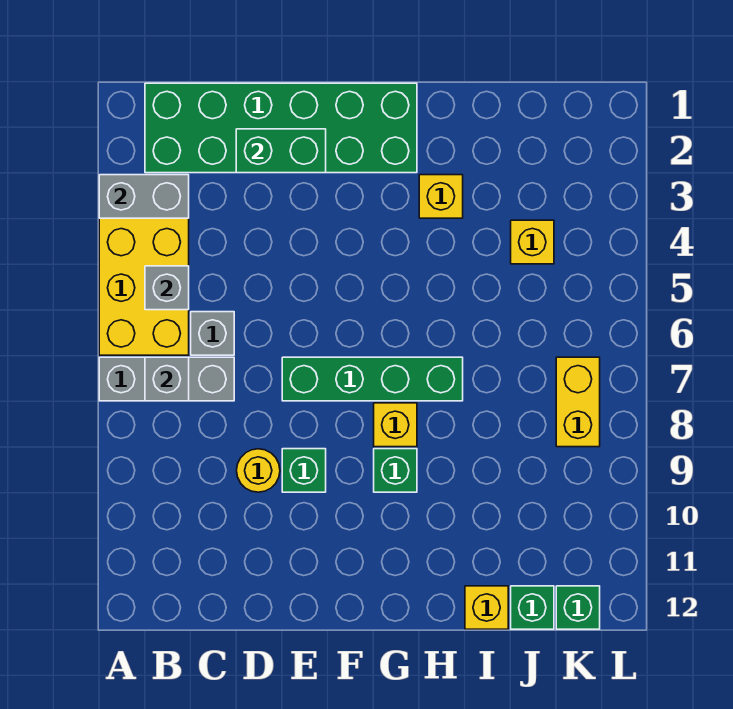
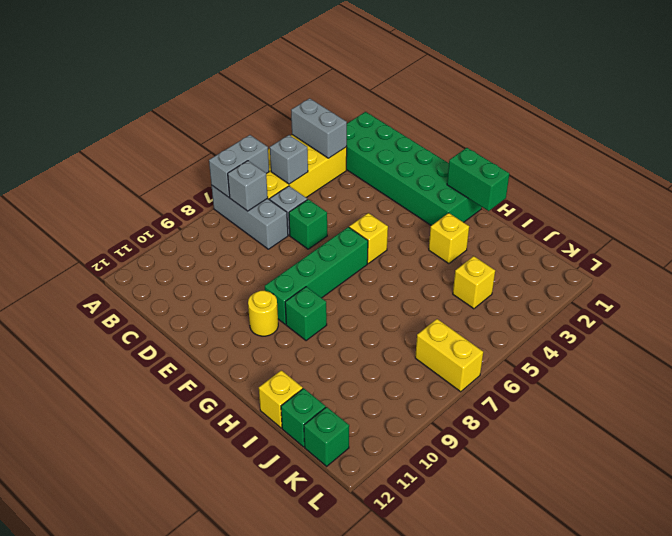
none -> grey 1x2 brick [209,135,269,197]
green 1x2 brick [236,129,326,173] -> green 1x2 brick moved to [447,148,509,211]
yellow 1x1 round brick [237,449,280,492] -> yellow 1x1 round brick moved to [248,291,278,336]
green 1x4 brick [282,357,463,401] -> green 1x4 brick turned to [265,227,368,324]
green 1x1 brick [282,449,326,492] -> green 1x1 brick moved to [289,199,327,249]
yellow 1x1 brick [374,403,417,447] -> yellow 1x1 brick moved to [349,213,388,263]
yellow 1x2 brick [556,357,600,447] -> yellow 1x2 brick turned to [415,319,483,392]

